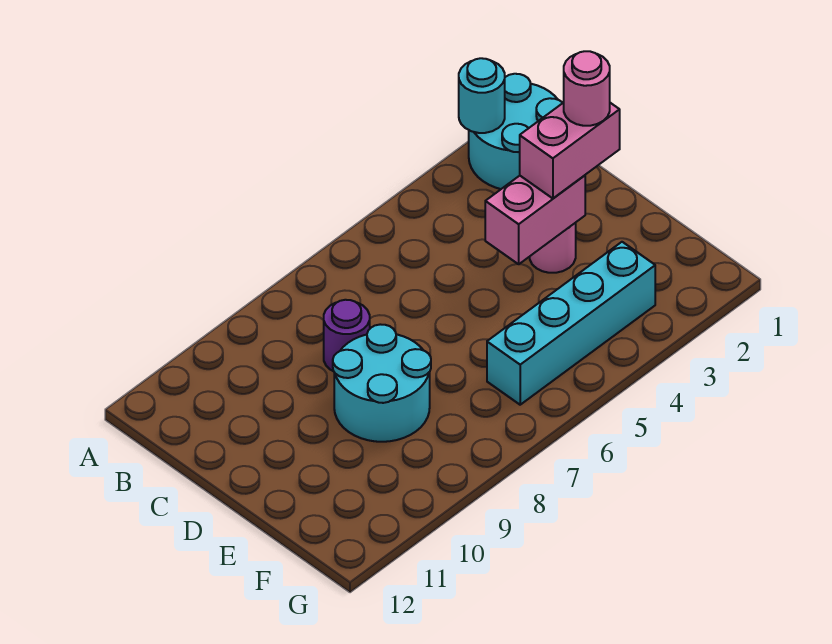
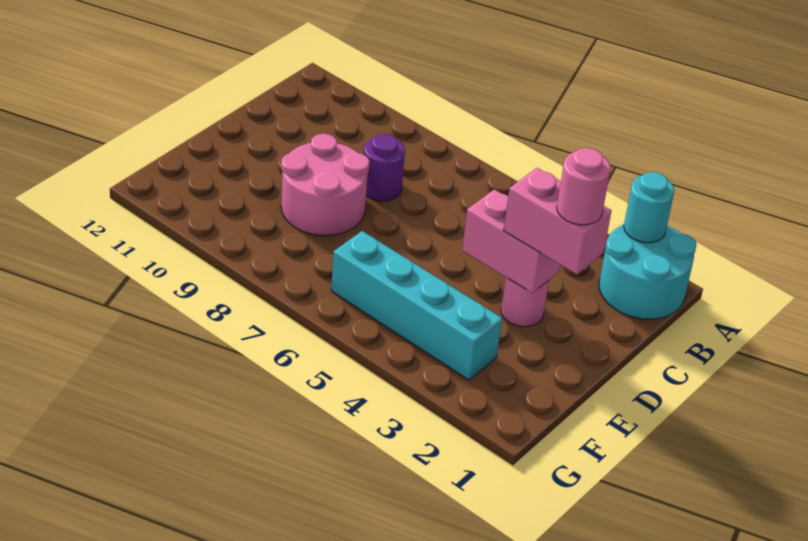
cyan 2x2 round brick [333,324,431,442] -> pink 2x2 round brick [281,134,370,236]

